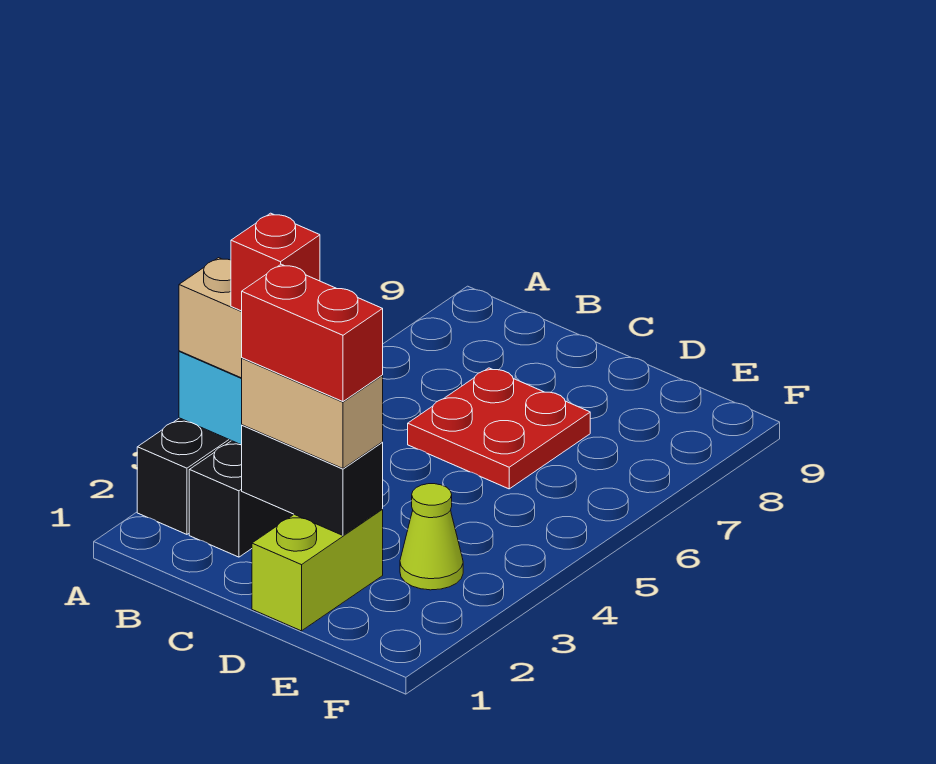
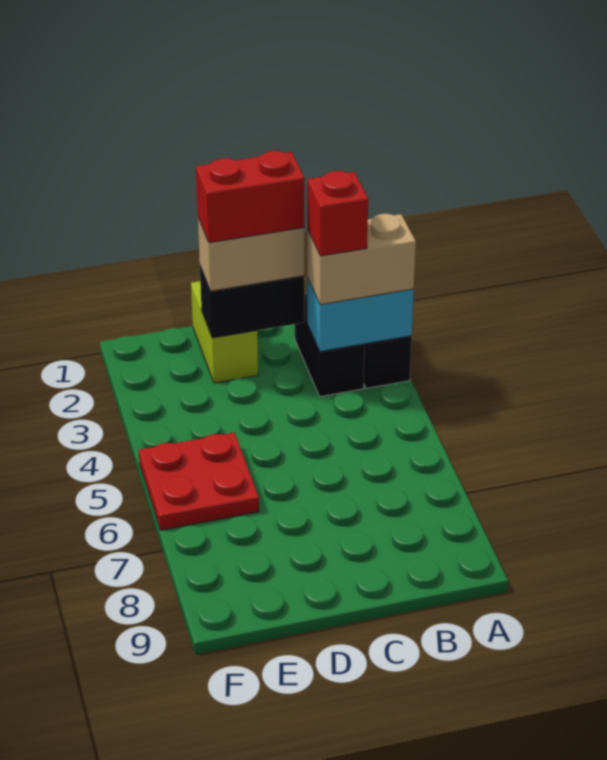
red 2x2 plate [408,368,590,489] -> red 2x2 plate moved to [139,433,259,530]
lime 1x1 cone [400,484,463,590] -> none

